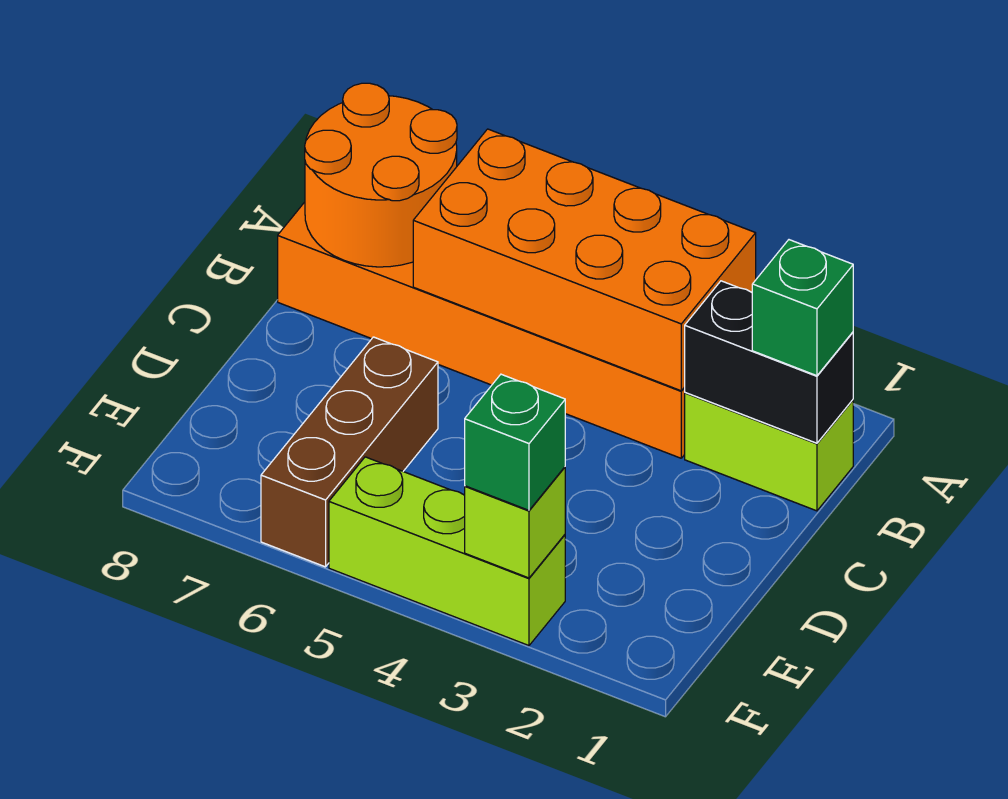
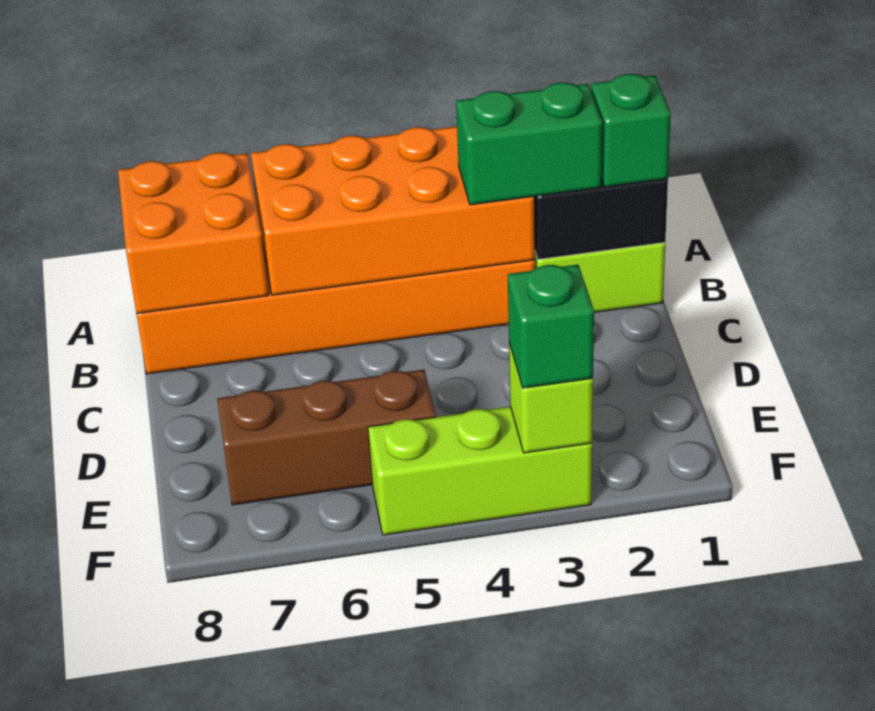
orange 2x2 round brick [305,83,457,267] -> orange 2x2 brick [118,153,269,314]
none -> green 1x2 brick [456,83,602,205]
brown 1x3 brick [261,337,438,567] -> brown 1x3 brick turned to [217,370,436,505]

